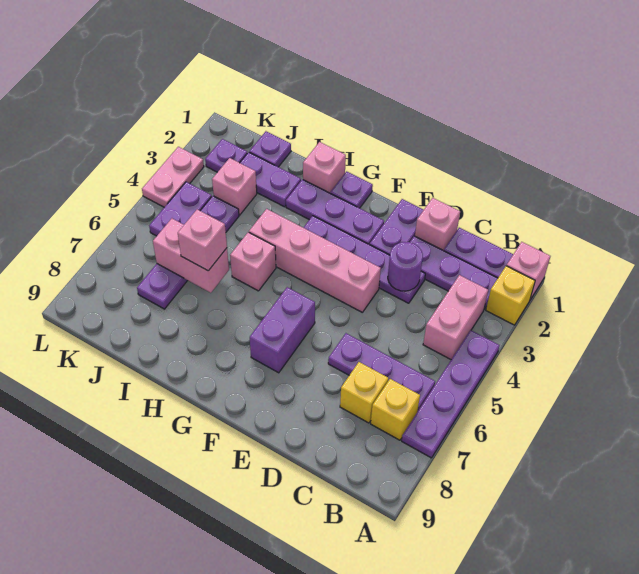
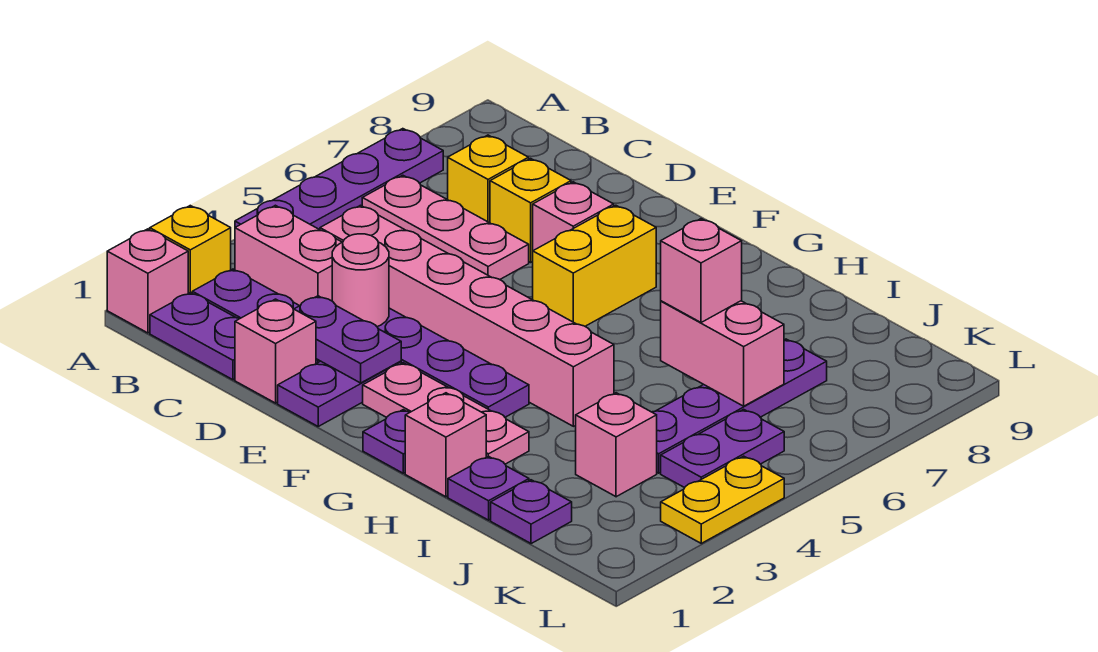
pink 1x2 brick [423,275,488,359] -> pink 1x2 brick turned to [235,205,342,306]
purple 1x3 plate [328,333,435,412] -> pink 1x3 plate [362,175,529,280]
yellow 1x1 brick [371,379,420,440] -> yellow 1x1 brick moved to [490,159,571,262]
purple 1x1 round brick [388,242,423,291] -> pink 1x1 round brick [332,234,389,327]
pink 1x4 brick [249,209,381,312] -> pink 1x6 brick [320,205,614,426]
purple 1x3 plate [286,179,384,245] -> pink 1x3 plate [363,363,529,464]
purple 1x2 brick [250,287,315,373] -> yellow 1x2 brick [533,205,656,326]
pink 1x1 brick [230,232,276,291] -> pink 1x1 brick moved to [533,182,614,251]
purple 1x2 plate [240,152,301,207] -> purple 1x2 plate moved to [295,296,401,383]
purple 1x1 plate [205,139,247,172] -> purple 1x1 plate moved to [448,456,529,520]
pink 1x2 plate [142,147,204,207] -> yellow 1x2 plate [661,456,784,543]

